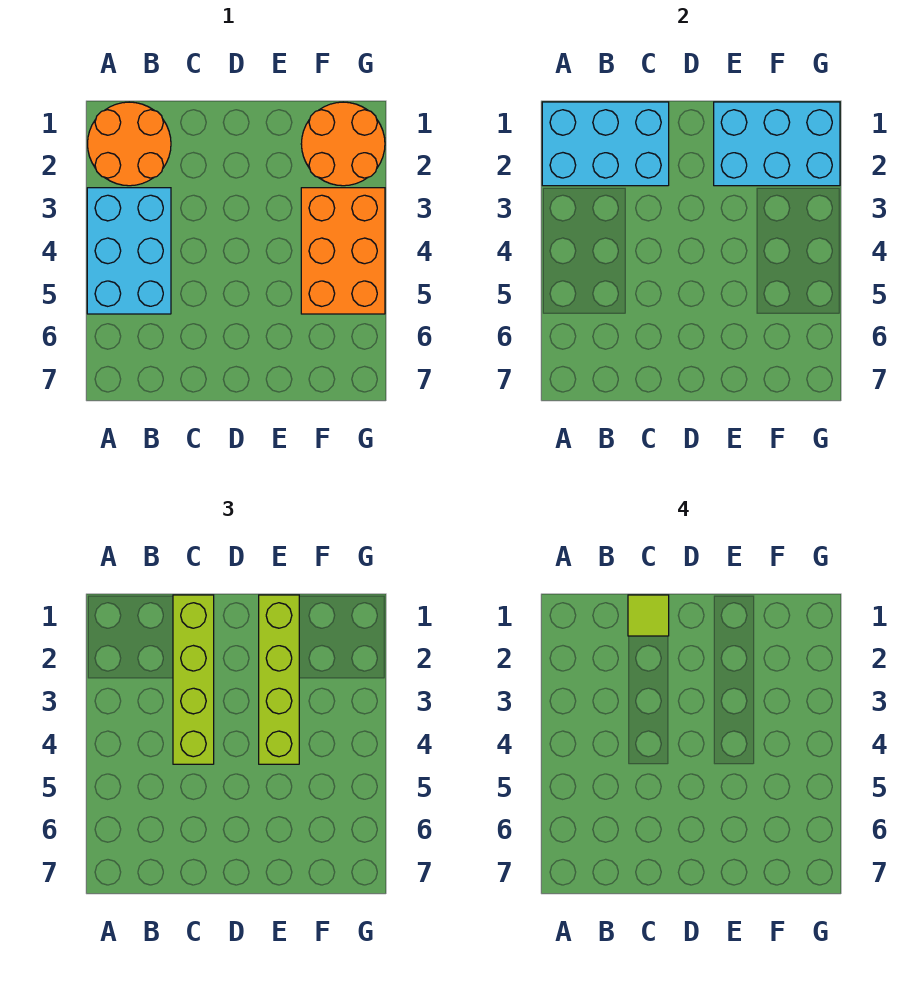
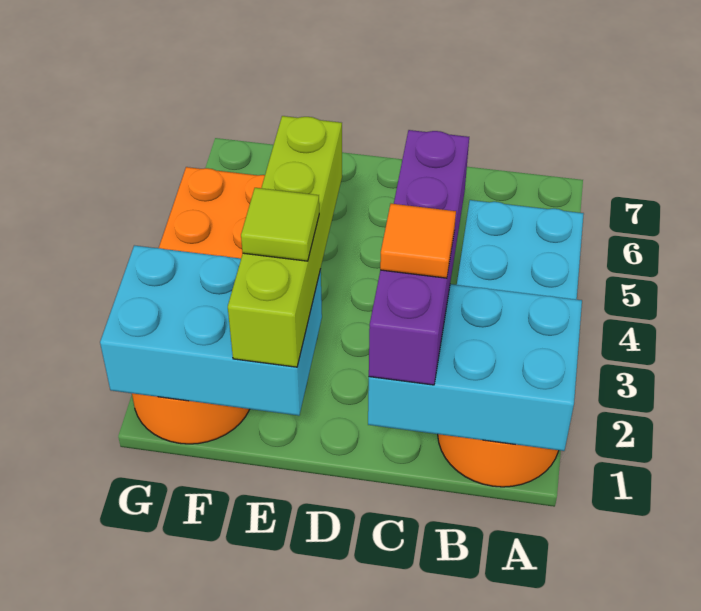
lime 1x4 brick [173,595,214,764] -> purple 1x4 brick [369,130,469,385]
lime 1x1 tile [628,595,669,636] -> lime 1x1 tile moved to [241,188,319,261]
none -> orange 1x1 tile [380,204,456,278]

